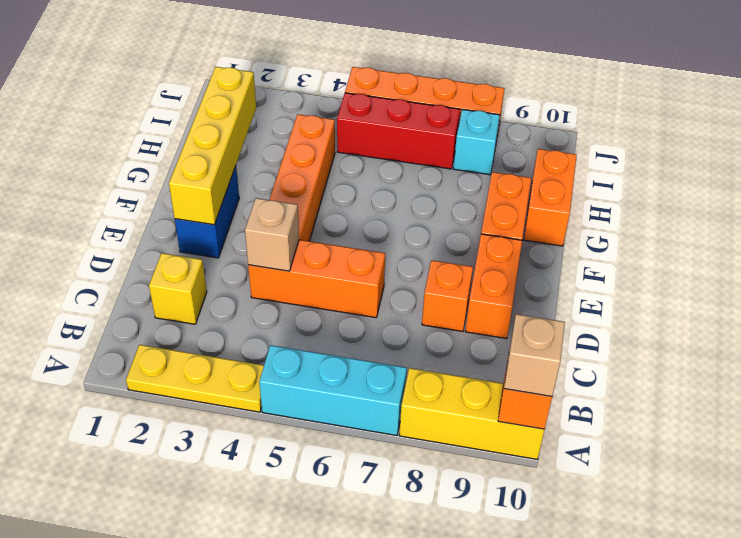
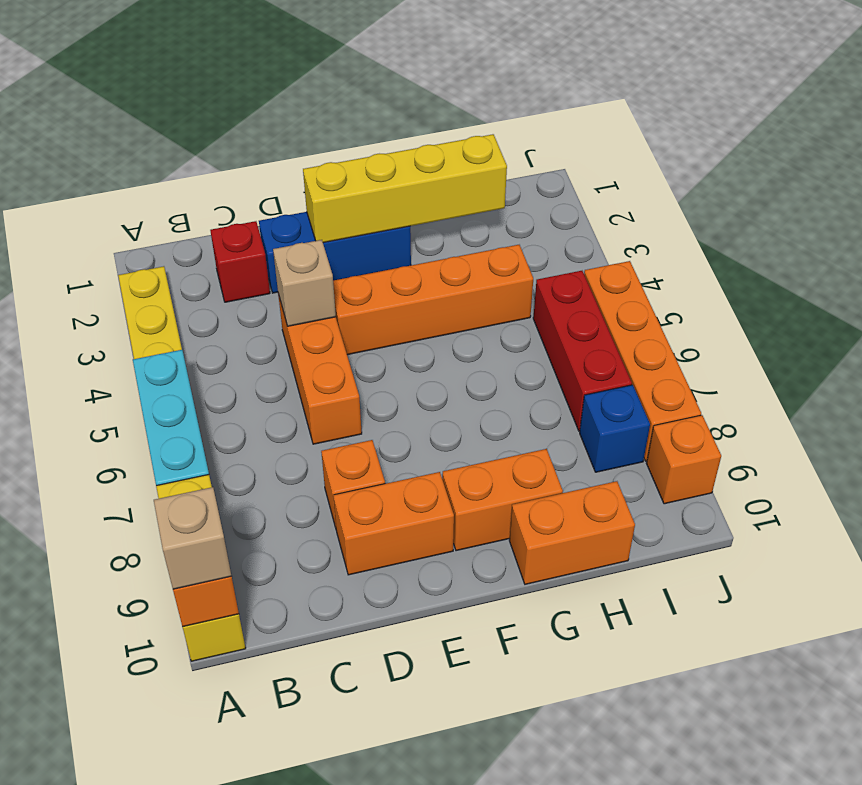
yellow 1x1 brick [149,253,207,324] -> red 1x1 brick [210,221,270,302]
blue 1x2 brick [175,166,239,258] -> blue 1x3 brick [259,212,411,293]
cyan 1x1 brick [454,109,500,175] -> blue 1x1 brick [580,385,650,472]
none -> orange 1x1 brick [646,415,721,504]

